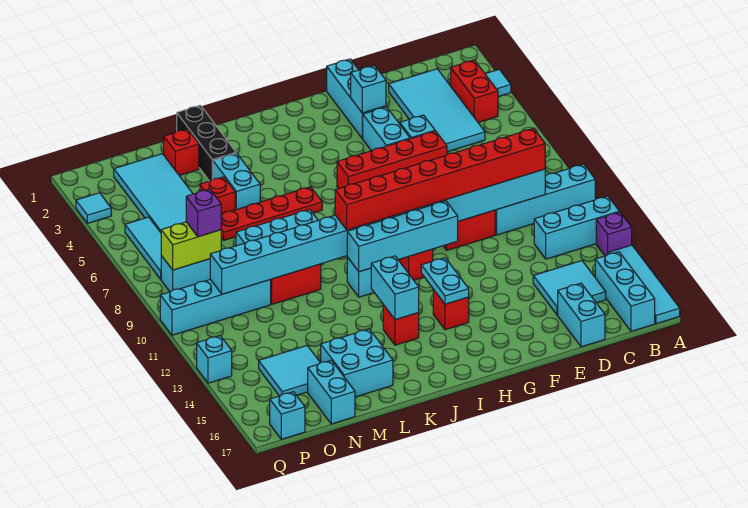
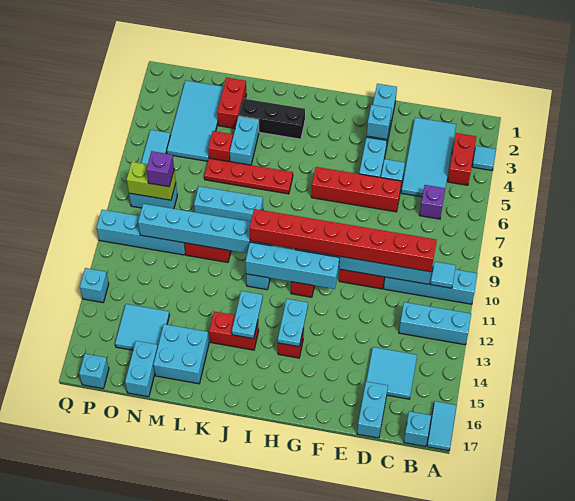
purple 1x1 brick [596,212,632,256] -> purple 1x1 brick moved to [420,185,445,219]
cyan 1x4 tile [608,245,680,324] -> cyan 1x2 tile [427,401,457,451]
cyan 1x3 brick [595,252,655,331] -> cyan 1x1 brick [404,411,431,447]
cyan 1x2 brick [371,256,419,320] -> cyan 1x2 plate [232,291,263,339]
red 1x1 brick [383,305,419,345] -> red 1x2 brick [209,312,259,350]
black 1x3 brick [177,105,236,181] -> black 1x3 brick turned to [238,99,305,139]
red 1x1 brick [163,129,199,175] -> red 1x2 brick [217,78,247,128]
cyan 1x1 tile [76,193,111,223] -> cyan 1x1 tile moved to [430,262,456,288]

